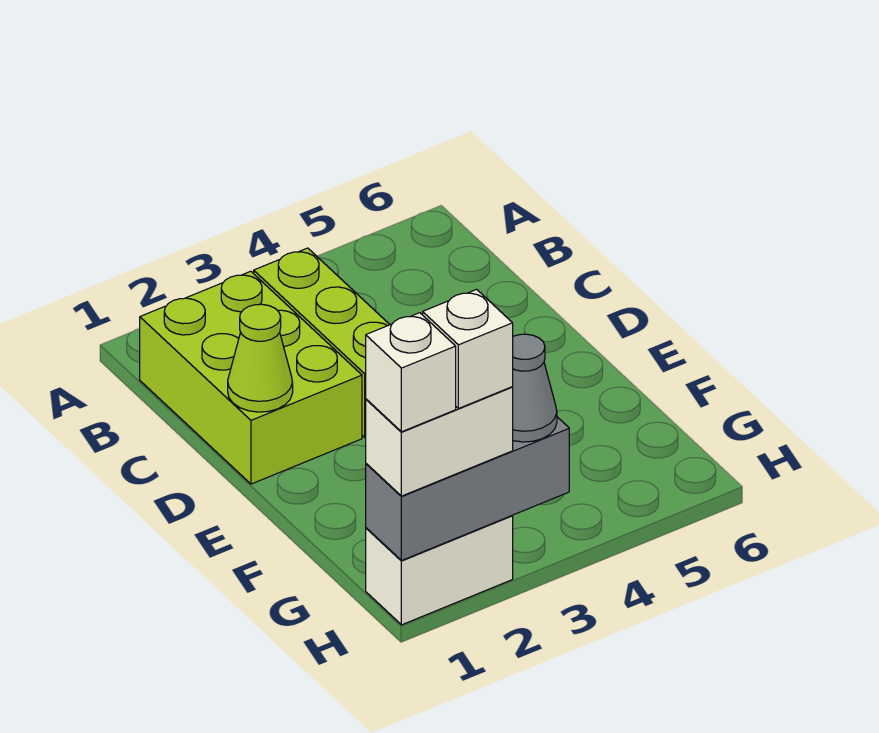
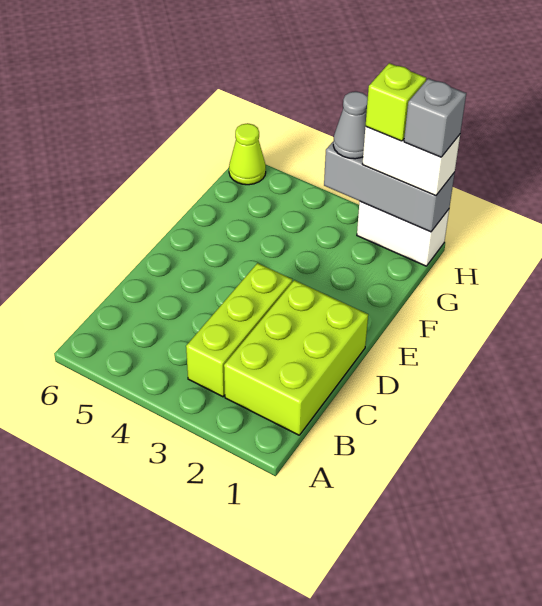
lime 1x1 cone [228,304,293,412] -> lime 1x1 cone moved to [229,123,266,185]
white 1x1 brick [366,313,456,432] -> grey 1x1 brick [404,78,466,157]
white 1x1 brick [423,289,513,408] -> lime 1x1 brick [366,63,426,141]

